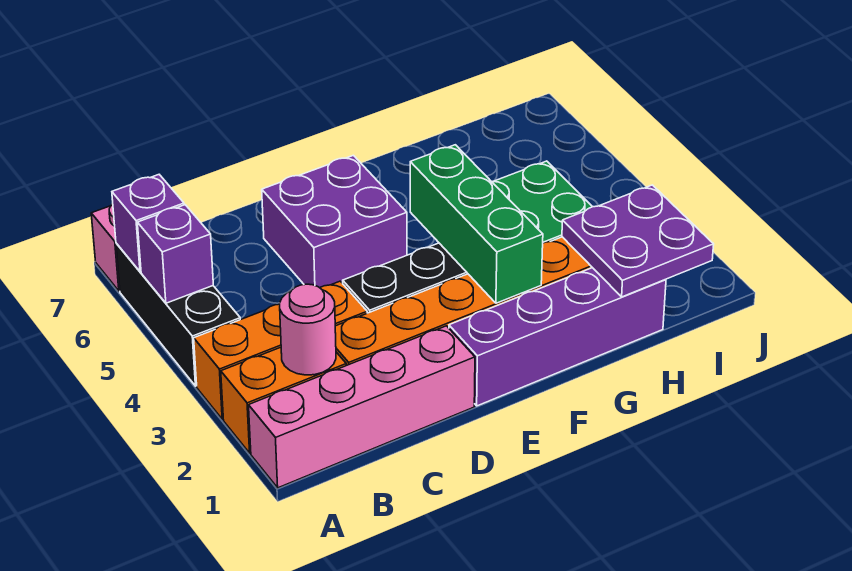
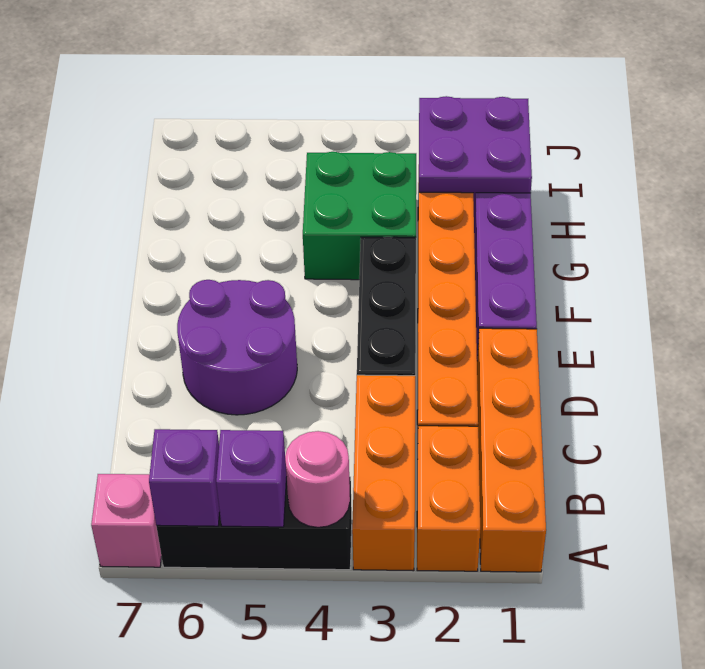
pink 1x4 brick [249,326,475,488] -> orange 1x4 brick [477,328,546,572]
pink 1x1 round brick [280,284,336,375] -> pink 1x1 round brick moved to [285,431,350,527]
purple 2x2 brick [262,155,407,288] -> purple 2x2 round brick [177,280,297,415]
green 1x3 brick [410,145,543,303] -> none

